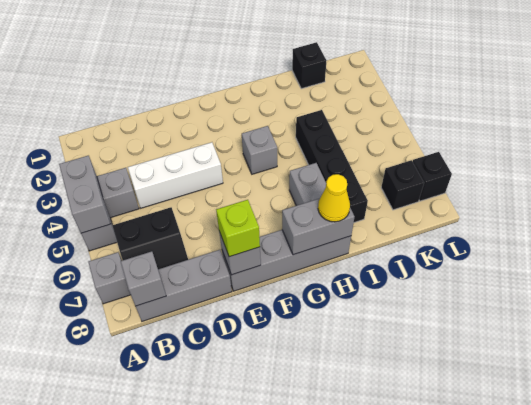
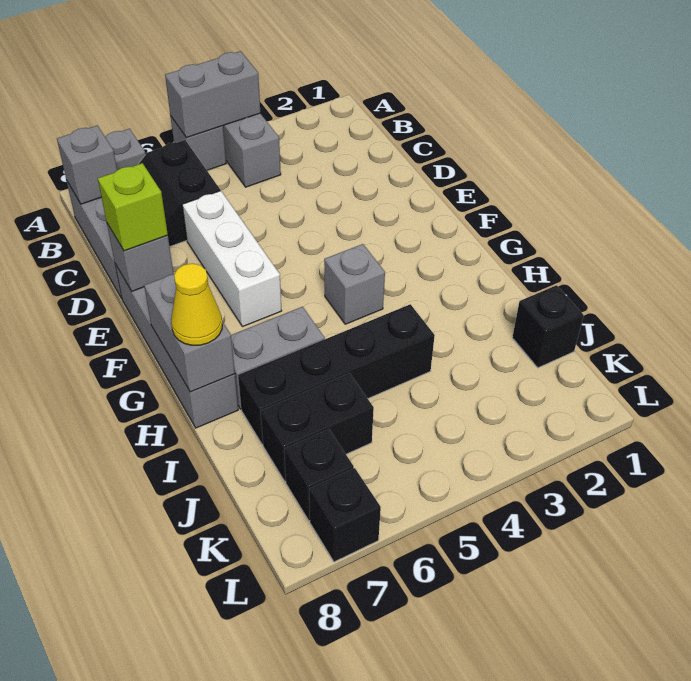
white 1x3 brick [128,142,223,208] -> white 1x3 brick moved to [182,191,281,327]
none -> black 1x2 brick [261,373,374,482]

